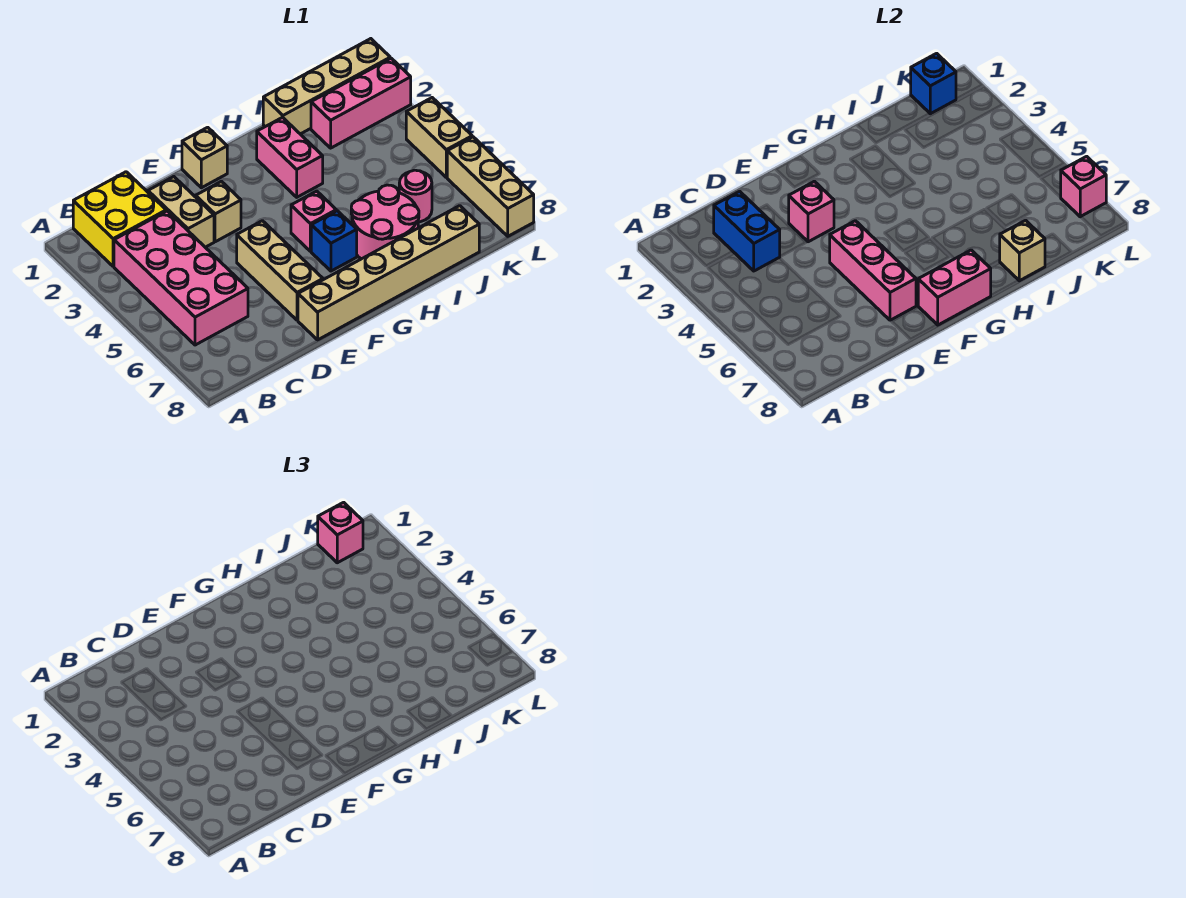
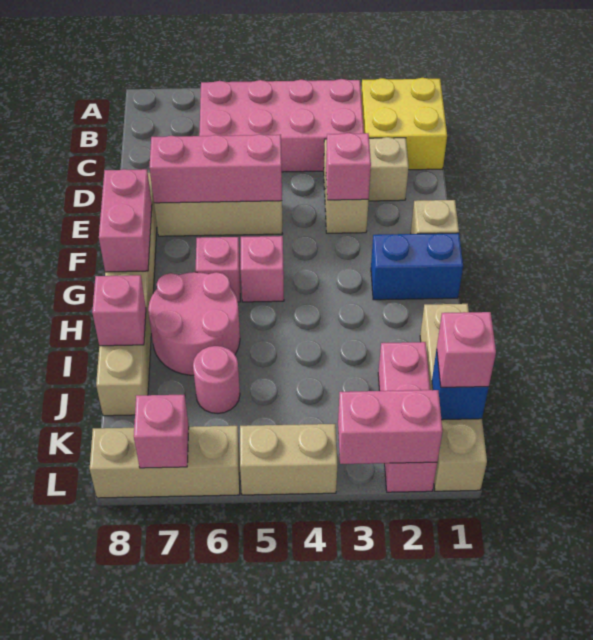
blue 1x2 brick [714,191,780,271] -> blue 1x2 brick moved to [371,233,463,300]
blue 1x1 brick [311,211,357,271] -> pink 1x1 brick [196,237,240,302]
pink 1x2 brick [257,117,323,197] -> pink 1x2 brick moved to [338,390,443,464]
tan 1x1 brick [1000,220,1045,281] -> pink 1x1 brick [92,275,146,346]

